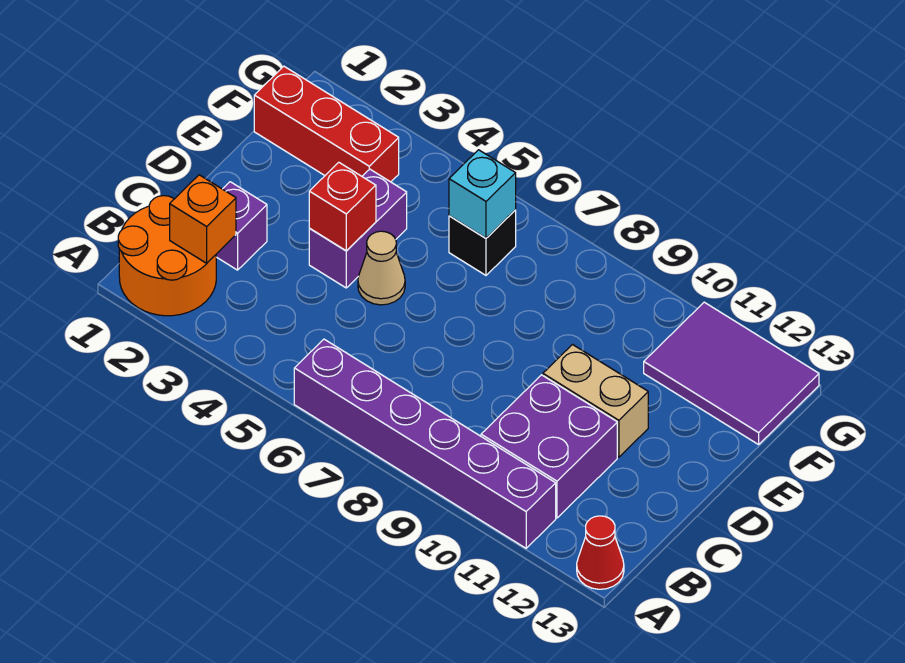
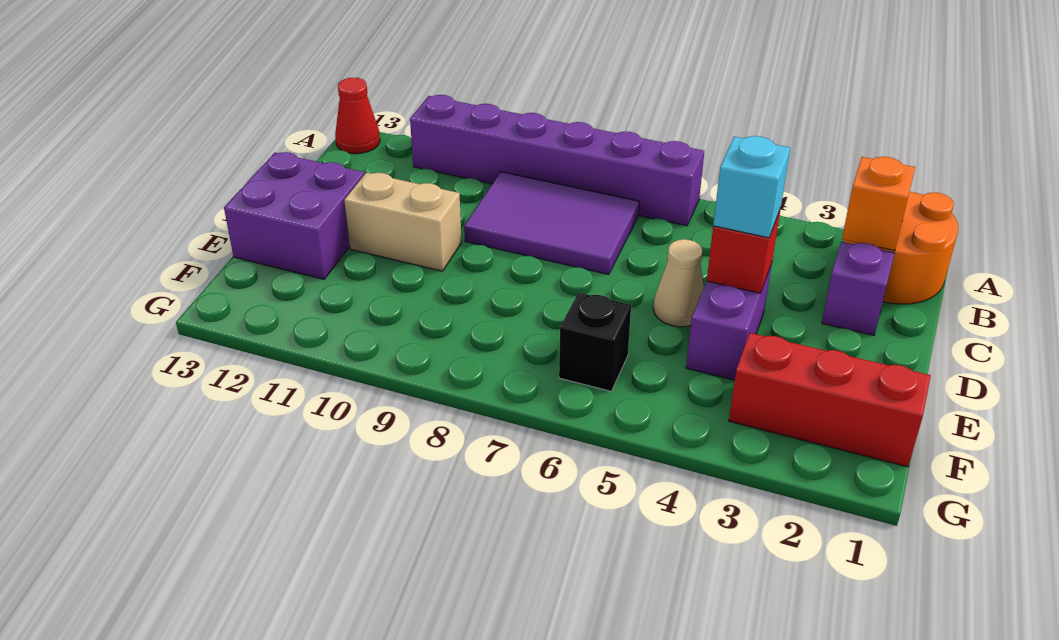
purple 2x2 brick [481,375,617,518] -> purple 2x2 brick moved to [224,152,364,279]
cyan 1x1 brick [449,150,516,238] -> cyan 1x1 brick moved to [713,136,790,238]
purple 2x3 tile [644,302,819,445] -> purple 2x3 tile moved to [464,172,639,275]

